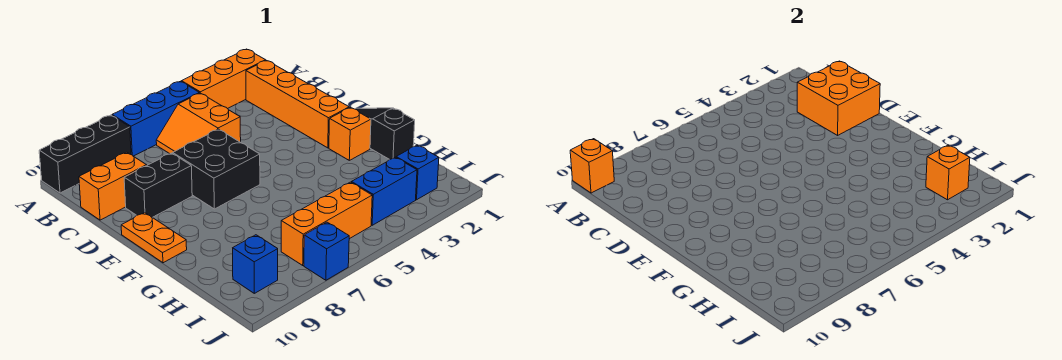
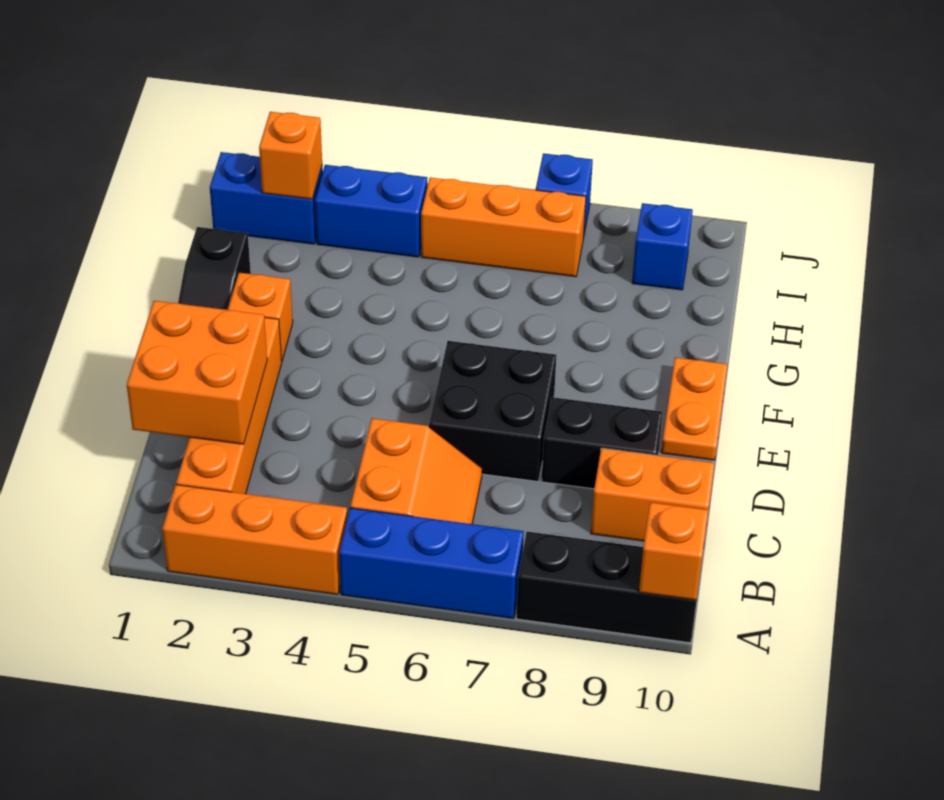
blue 1x1 brick [396,145,439,200] -> blue 1x2 brick [210,152,323,244]

